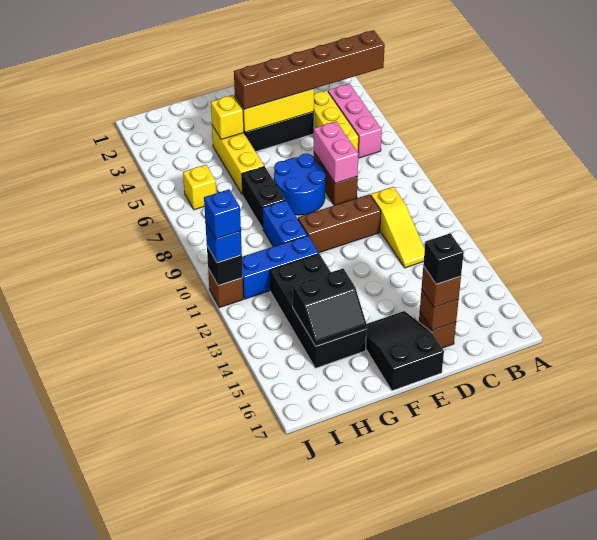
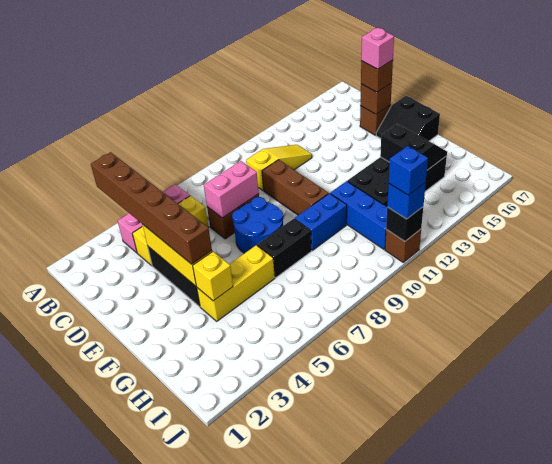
black 1x1 brick [423,233,464,284] -> pink 1x1 brick [361,28,394,69]
black 2x3 slope [366,311,444,391] -> black 2x2 slope [376,96,440,141]
yellow 1x1 brick [183,165,216,210] -> none

